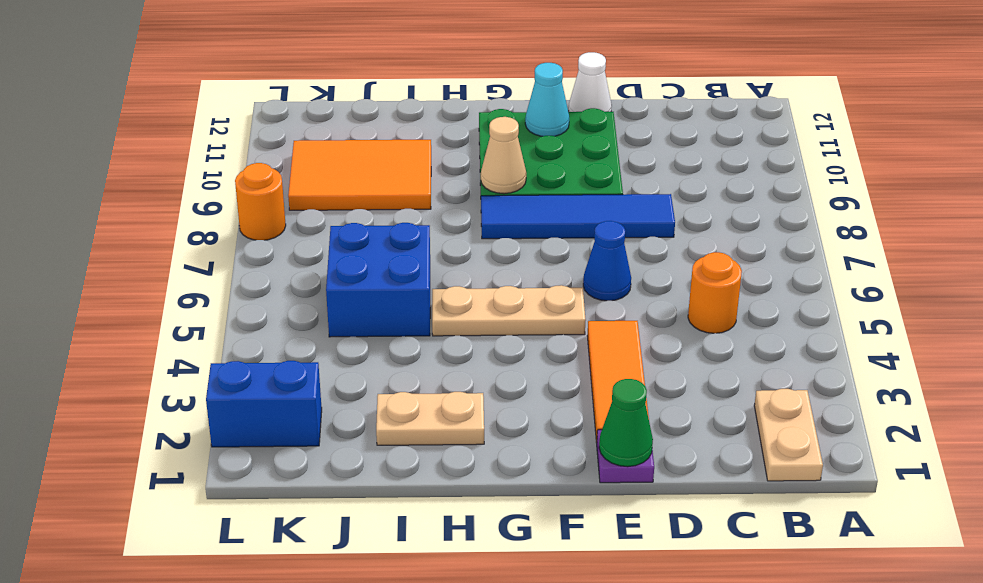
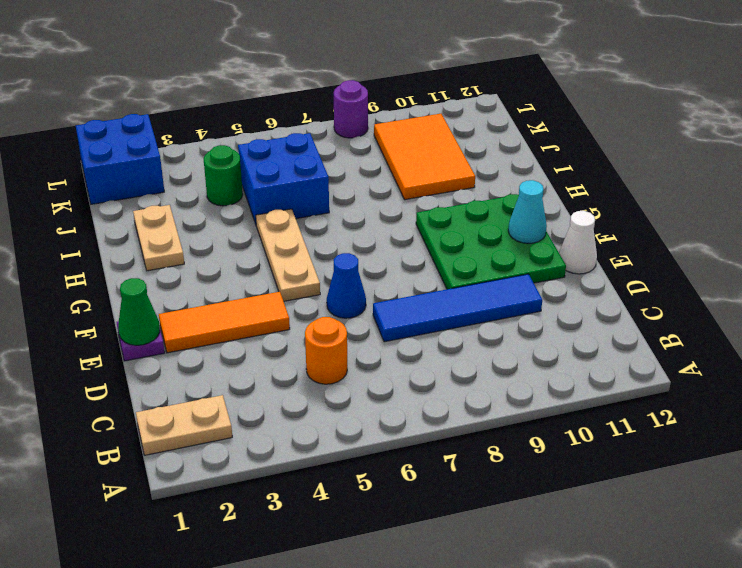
blue 1x4 tile [481,194,675,239] -> blue 1x4 tile turned to [373,274,542,342]
tan 1x1 cone [481,117,526,194] -> none
none -> green 1x1 round brick [204,145,243,206]
blue 1x2 brick [206,361,322,447] -> blue 2x2 brick [76,114,164,204]
orange 1x1 round brick [235,163,286,240] -> purple 1x1 round brick [334,80,368,138]

